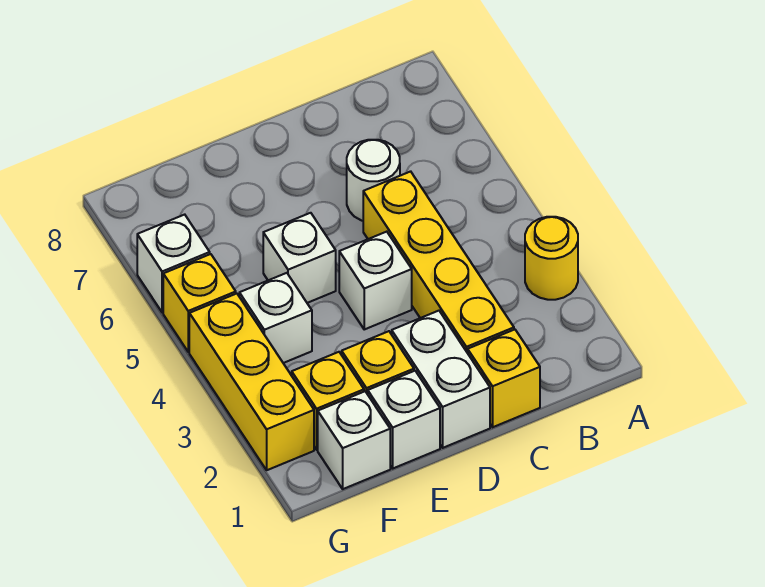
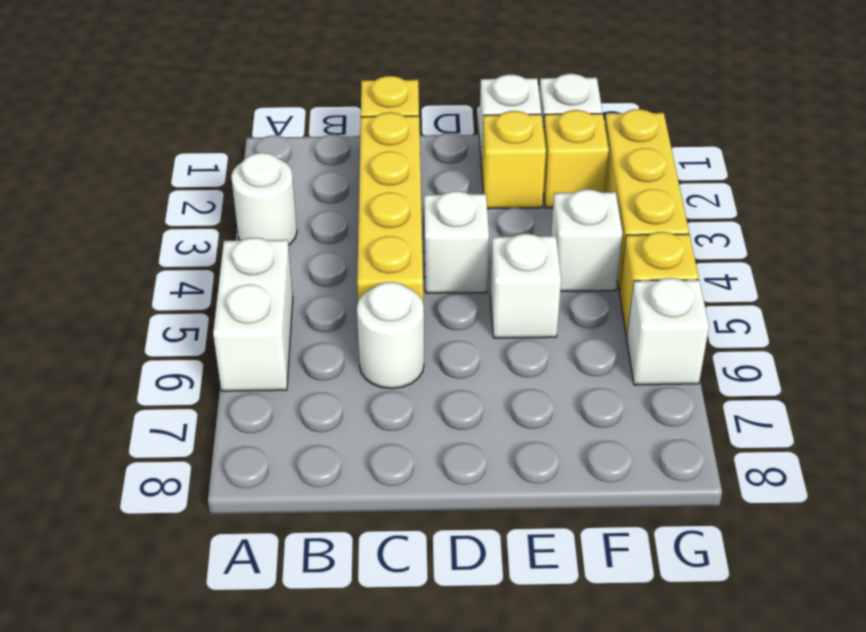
yellow 1x1 round brick [525,217,578,300] -> white 1x1 round brick [231,153,297,245]
white 1x2 brick [392,311,490,448] -> white 1x2 brick moved to [213,238,293,391]

